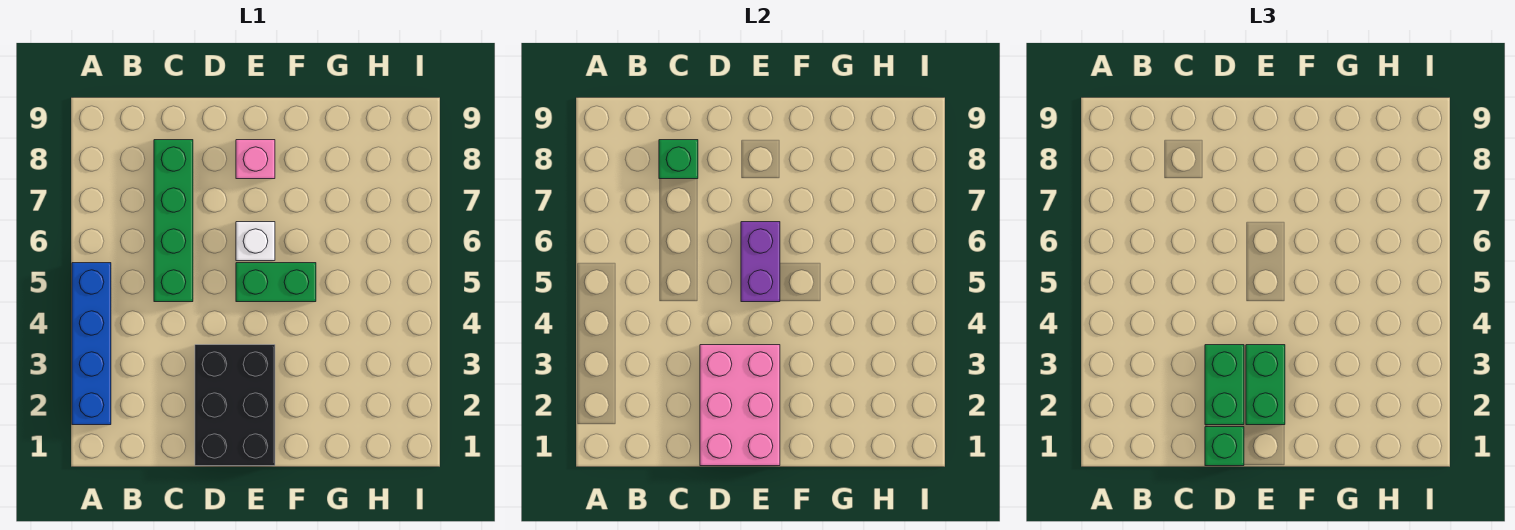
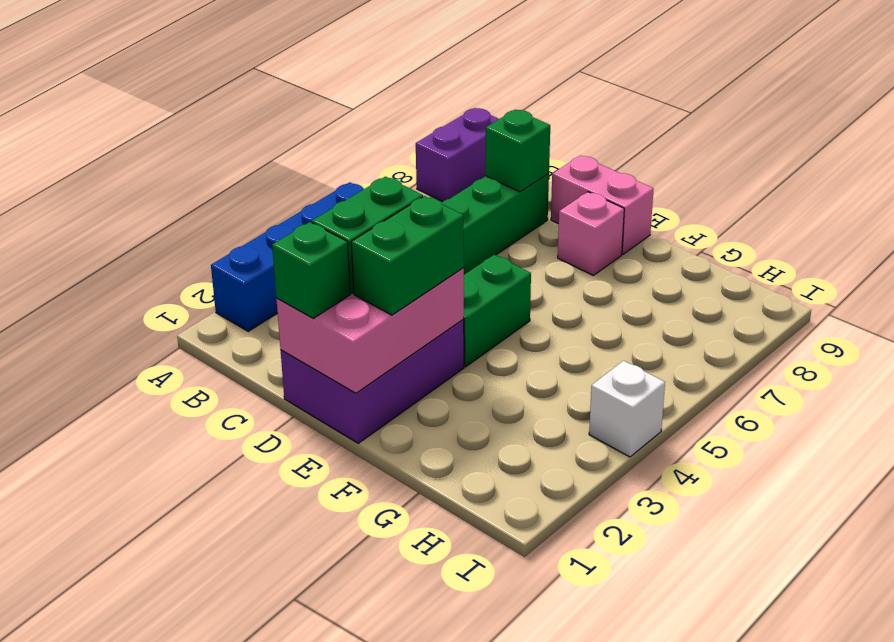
black 2x3 brick [195,345,275,466] -> purple 2x3 brick [281,320,464,443]
none -> pink 1x2 brick [551,155,654,254]
green 1x2 brick [236,263,316,302] -> green 1x2 brick turned to [463,255,531,367]
purple 1x2 brick [741,222,780,302] -> purple 1x2 brick moved to [416,108,499,202]
white 1x1 brick [236,222,275,261] -> white 1x1 brick moved to [589,361,665,457]

